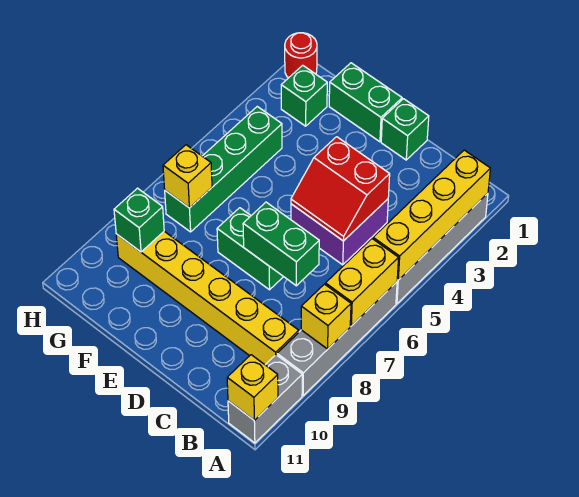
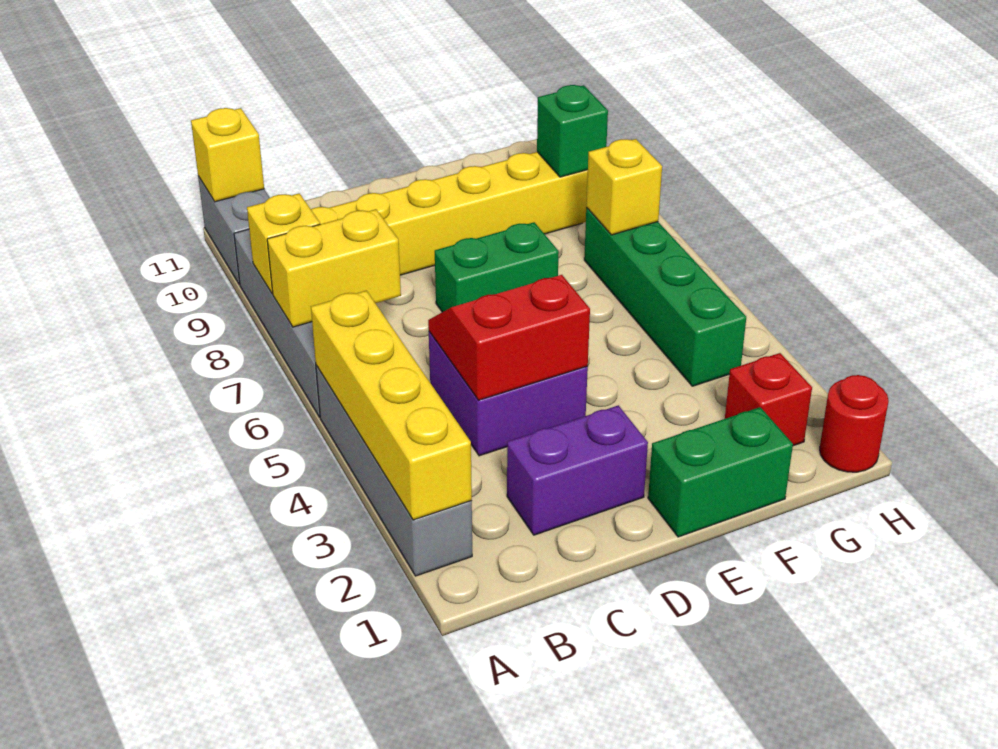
yellow 1x2 brick [326,239,399,326] -> yellow 1x2 brick turned to [267,209,401,327]
none -> purple 1x2 brick [507,405,648,535]
green 1x2 brick [243,202,319,286] -> none
green 1x1 brick [381,99,429,160] -> none
green 1x1 brick [281,65,327,126] -> red 1x1 brick [725,353,812,446]

